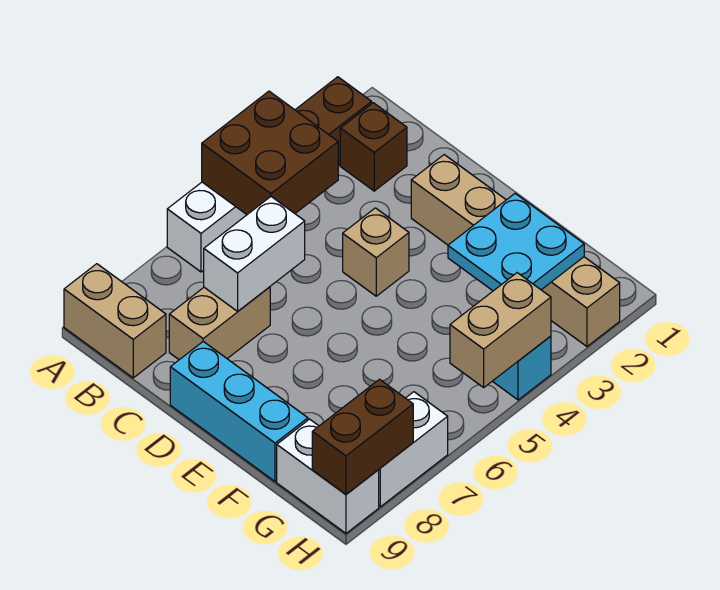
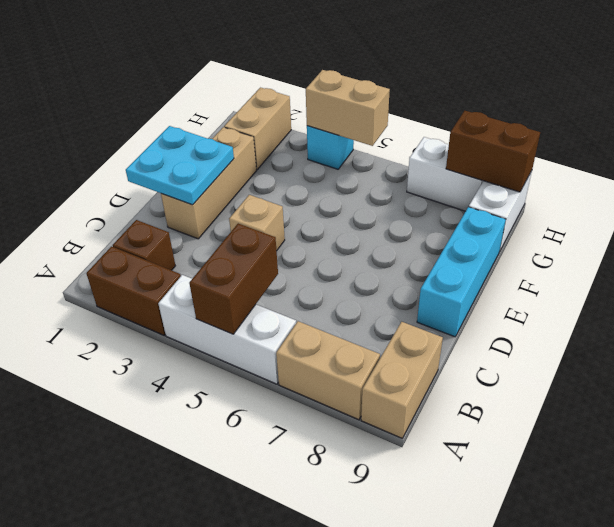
brown 2x2 brick [202,91,338,214] -> brown 1x2 brick [189,224,278,334]
white 1x2 brick [204,197,305,311] -> none
tan 1x2 brick [169,287,270,360] -> tan 1x2 brick moved to [276,321,380,420]
cyan 2x2 plate [448,194,584,291] -> cyan 2x2 plate moved to [126,126,234,205]

